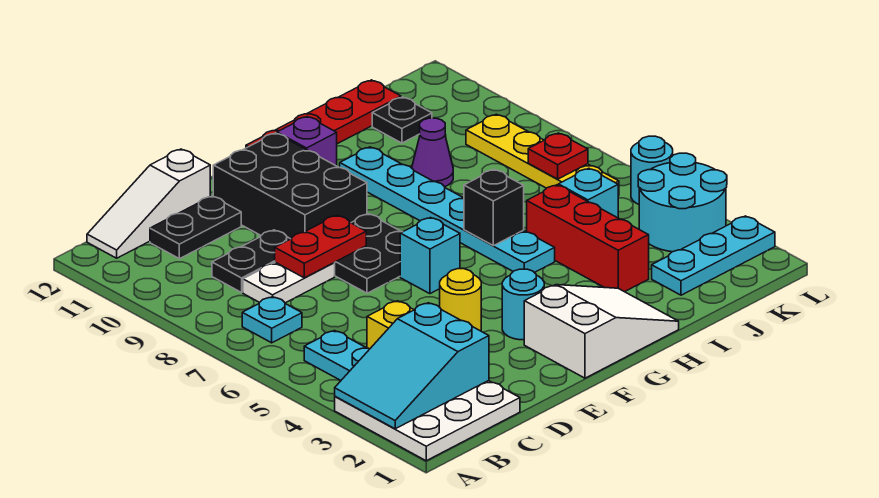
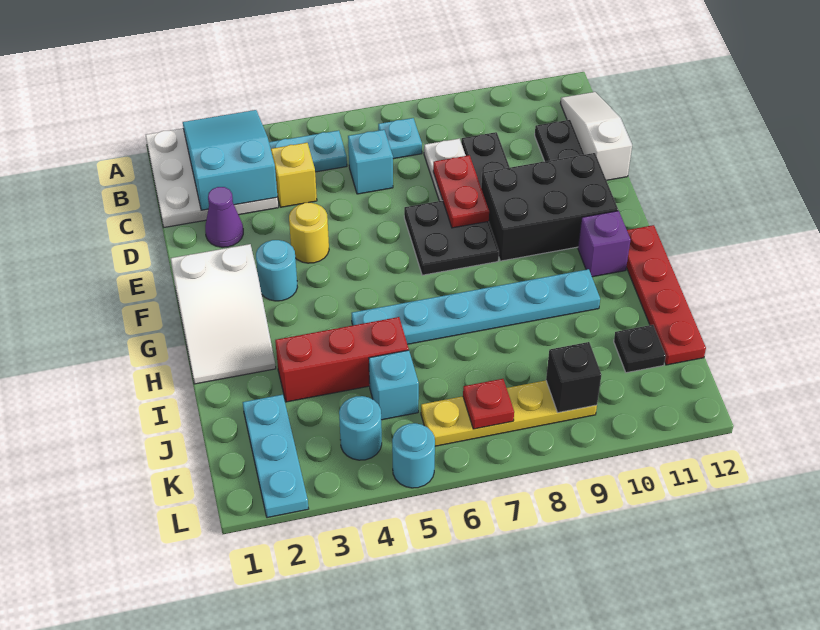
cyan 1x1 brick [400,218,460,294] -> cyan 1x1 brick moved to [348,130,393,194]
black 1x1 brick [464,170,524,246] -> black 1x1 brick moved to [546,342,601,413]
purple 1x1 cone [412,118,453,187] -> purple 1x1 cone moved to [205,187,243,247]
cyan 2x2 round brick [638,153,727,252] -> cyan 1x1 round brick [339,396,382,460]

